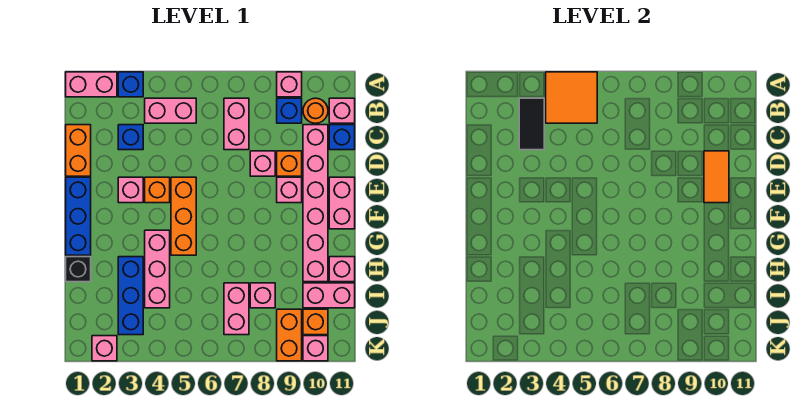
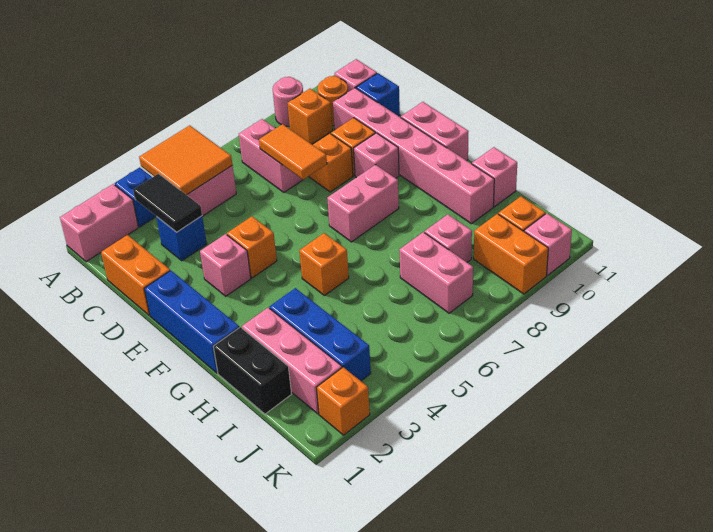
pink 1x1 brick [277,72,302,97] -> pink 1x1 round brick [273,77,303,126]
blue 1x1 brick [277,98,302,123] -> orange 1x1 brick [288,89,333,144]
pink 1x1 brick [250,151,275,176] -> orange 1x1 brick [309,134,353,192]
orange 1x2 tile [704,151,729,203] -> orange 1x2 tile moved to [259,124,327,180]
orange 1x3 brick [171,177,196,255] -> orange 1x1 brick [299,233,349,296]
pink 1x3 brick [145,230,170,308] -> pink 1x3 brick moved to [242,308,342,414]
black 1x1 brick [66,257,91,282] -> black 1x2 brick [213,327,291,414]
pink 1x2 brick [303,283,355,308] -> pink 1x2 brick moved to [327,165,399,242]
pink 1x1 brick [92,336,117,361] -> orange 1x1 brick [316,367,370,435]

